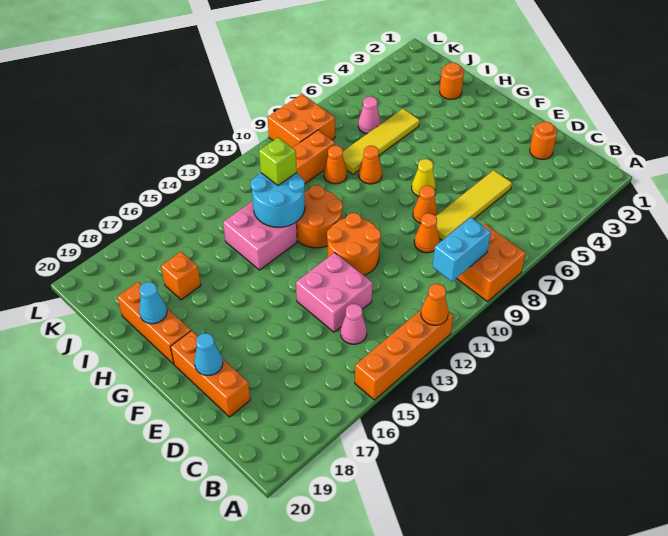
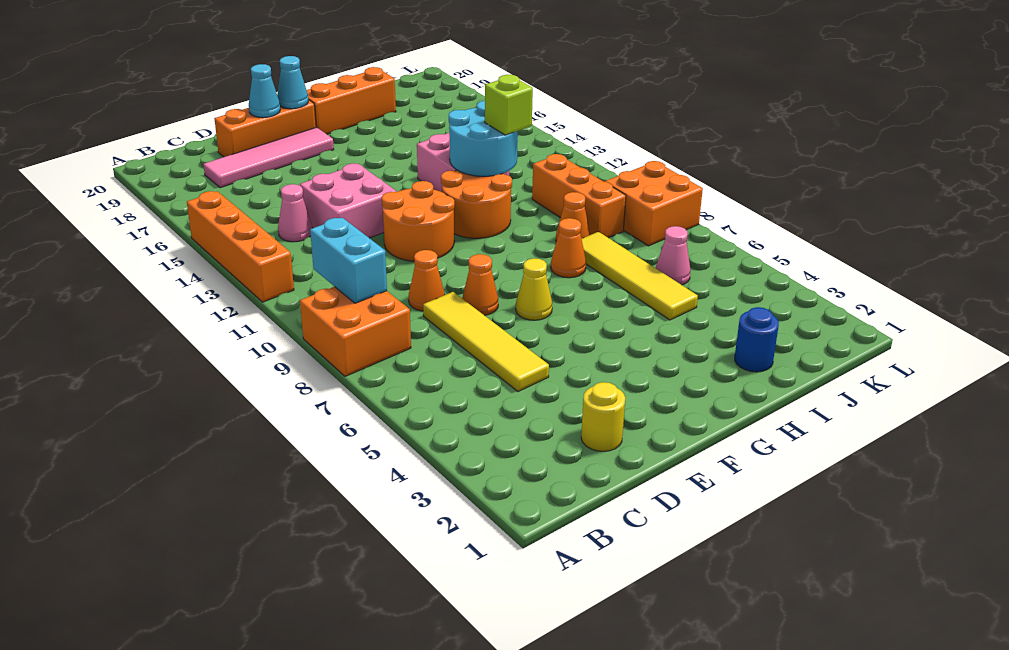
orange 1x1 cone [421,284,448,325] -> none
none -> pink 1x4 tile [203,127,334,188]
orange 1x1 round brick [530,122,557,159] -> yellow 1x1 round brick [581,382,625,451]
cyan 1x1 cone [139,282,167,324] -> cyan 1x1 cone moved to [277,56,308,109]
orange 1x1 round brick [440,63,464,99] -> blue 1x1 round brick [735,307,779,372]
orange 1x1 brick [161,252,201,300] -> none

